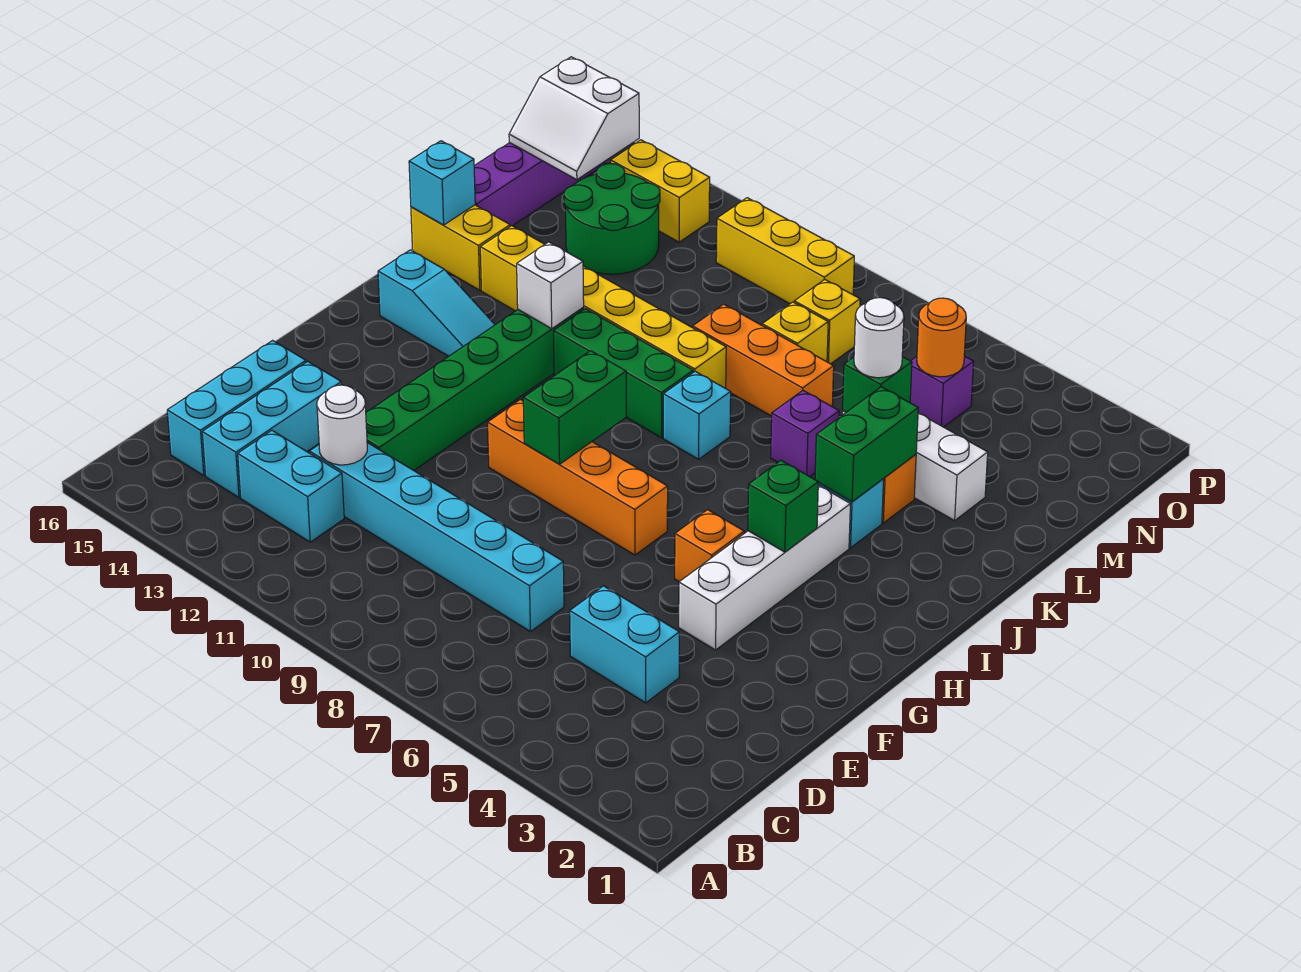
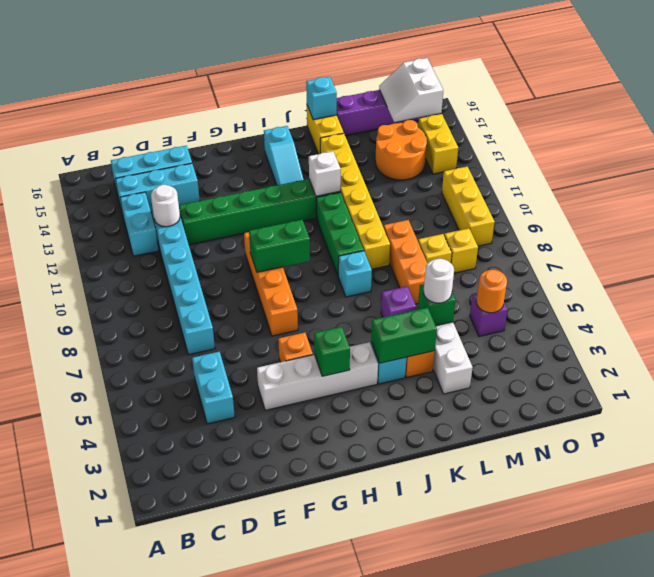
green 2x2 round brick [564,164,660,274] -> orange 2x2 round brick [375,120,427,180]

